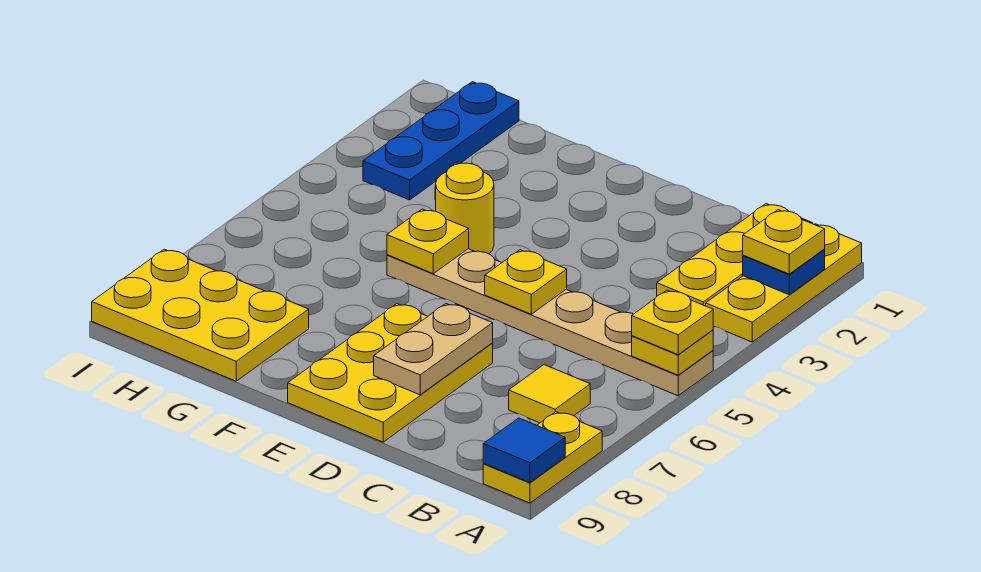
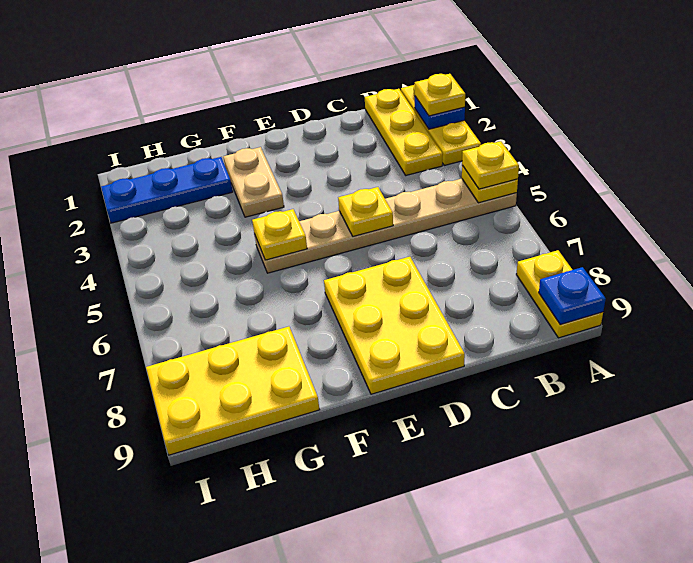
blue 1x1 tile [483,418,565,483] -> blue 1x1 plate [539,267,606,324]
yellow 1x1 tile [509,365,590,423] -> none
tan 1x2 plate [374,304,493,395] -> tan 1x2 plate moved to [223,147,284,217]
yellow 1x1 round brick [436,163,494,254] -> none
blue 1x3 plate [363,82,519,200] -> blue 1x3 plate turned to [101,157,233,223]

